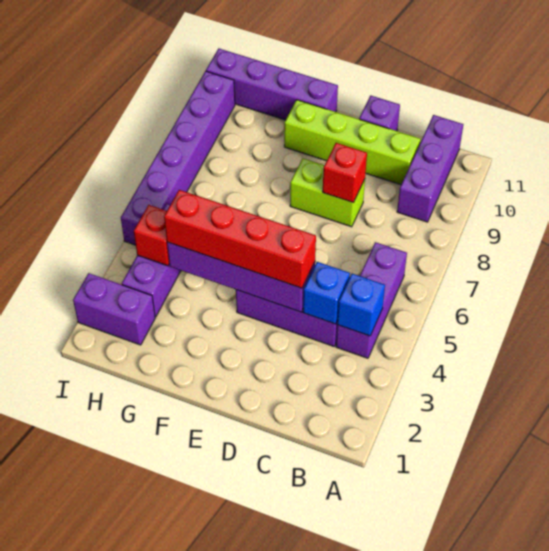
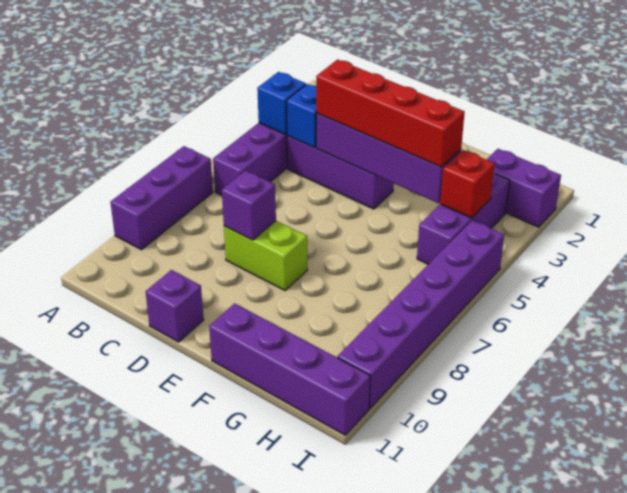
purple 1x3 brick [397,115,463,222] -> purple 1x3 brick moved to [110,146,213,250]
lime 1x4 brick [284,100,420,185] -> none
red 1x1 brick [323,143,367,203] -> purple 1x1 brick [222,171,276,240]

